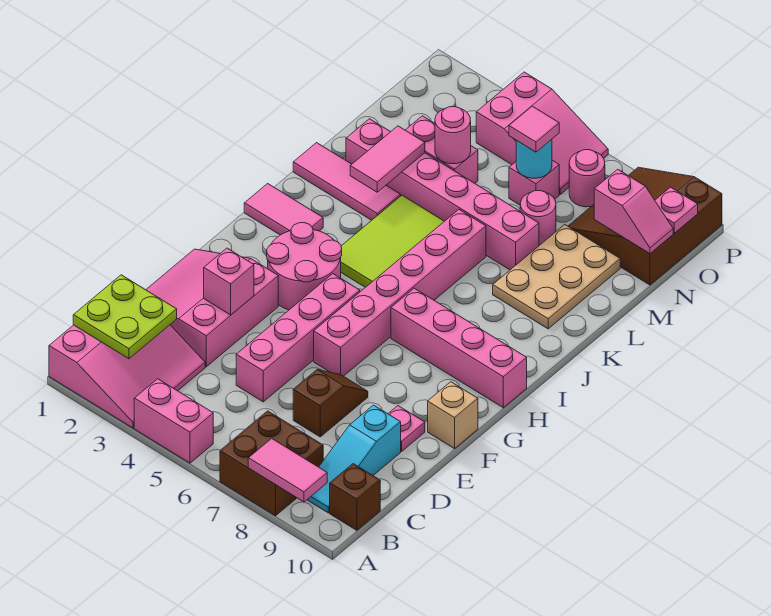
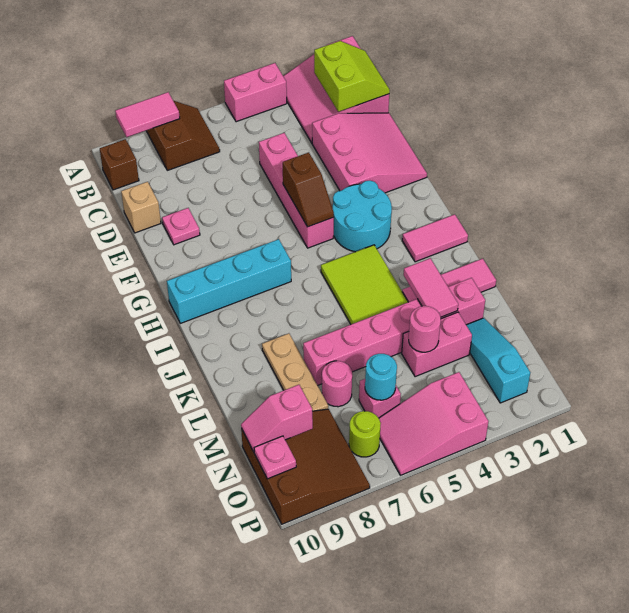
brown 2x2 brick [220,411,323,516] -> brown 2x2 slope [146,101,220,170]
lime 2x2 plate [73,275,177,359] -> lime 2x2 slope [314,41,390,112]
cyan 1x3 slope [307,405,401,513] -> cyan 1x3 slope moved to [466,318,530,403]
brown 1x2 slope [293,370,368,437] -> brown 1x2 slope moved to [283,152,334,227]
pink 1x1 brick [204,248,254,315] -> none
pink 1x6 brick [314,210,486,376] -> none
tan 1x1 brick [428,382,478,449] -> tan 1x1 brick moved to [121,182,161,233]
pink 2x2 round brick [267,223,342,310] -> cyan 2x2 round brick [333,181,392,252]
pink 1x4 brick [391,288,527,408] -> cyan 1x4 brick [167,239,291,323]
tan 2x3 plate [493,225,620,329] -> tan 1x3 plate [262,333,328,411]
pink 1x1 tile [509,106,559,152] -> none
pink 1x1 round brick [569,150,605,207] -> lime 1x1 round brick [349,411,381,457]

